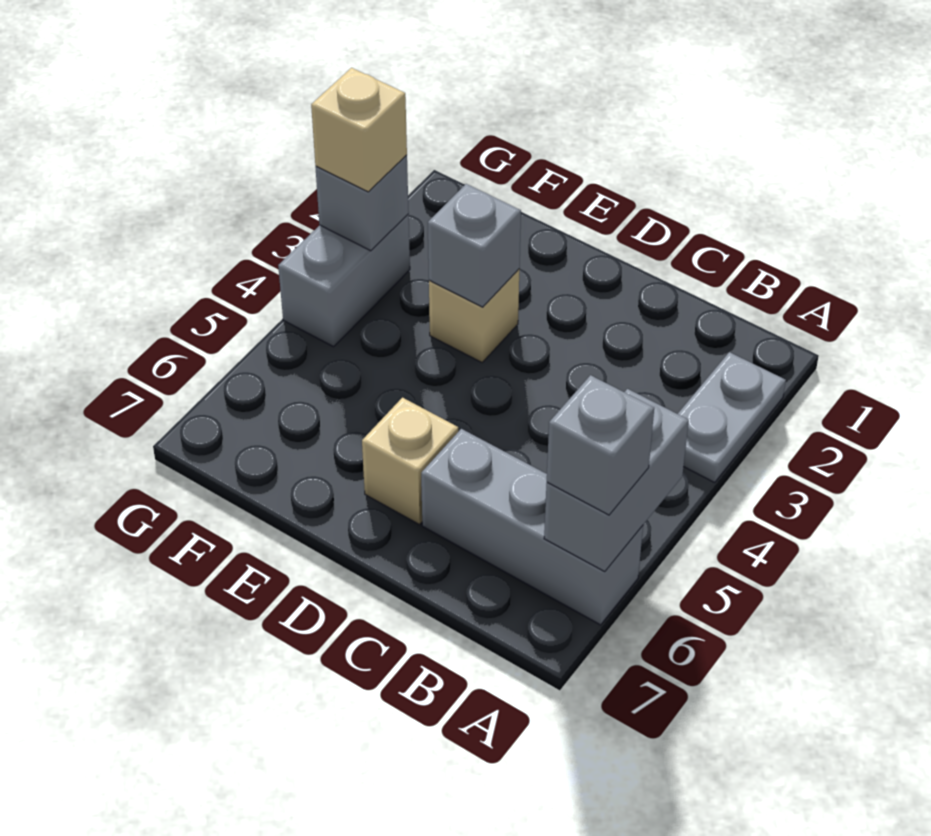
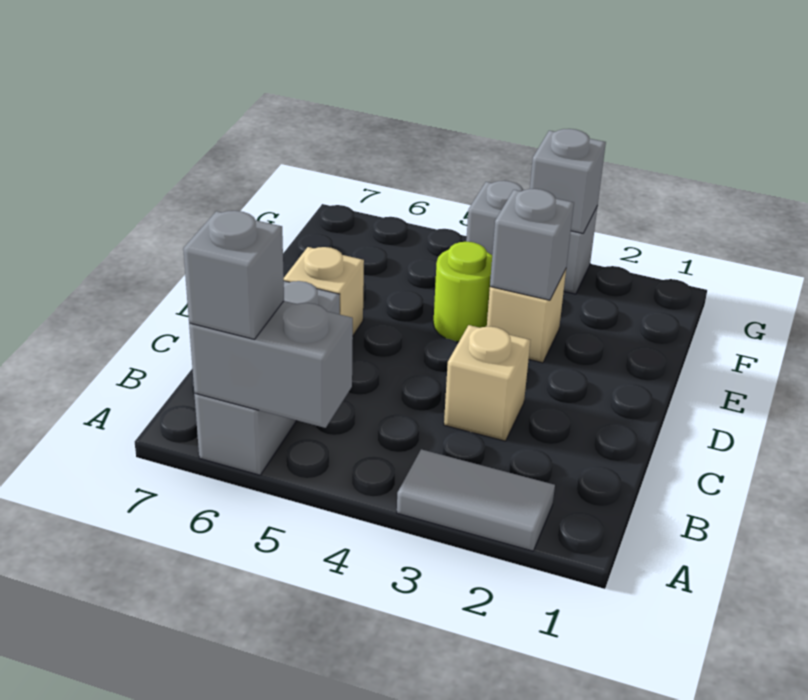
grey 1x2 plate [678,352,786,482] -> grey 1x2 tile [397,449,555,551]
none -> lime 1x1 round brick [433,242,492,342]
tan 1x1 brick [311,68,407,192] -> tan 1x1 brick moved to [444,325,530,441]

